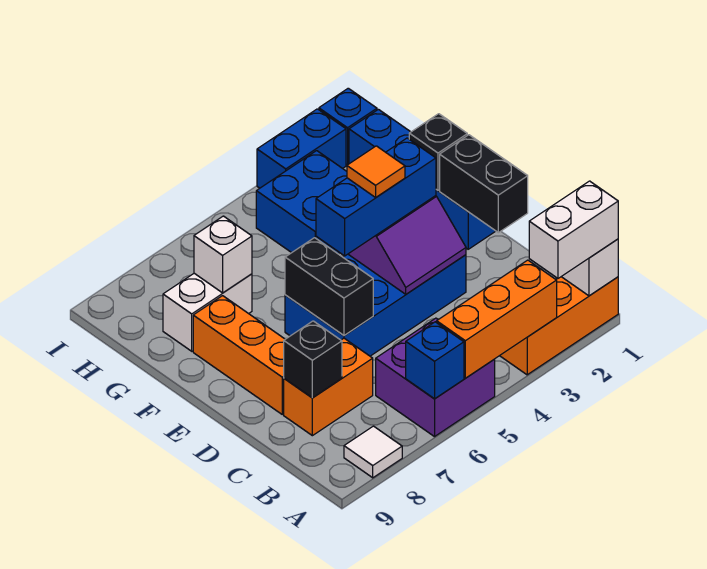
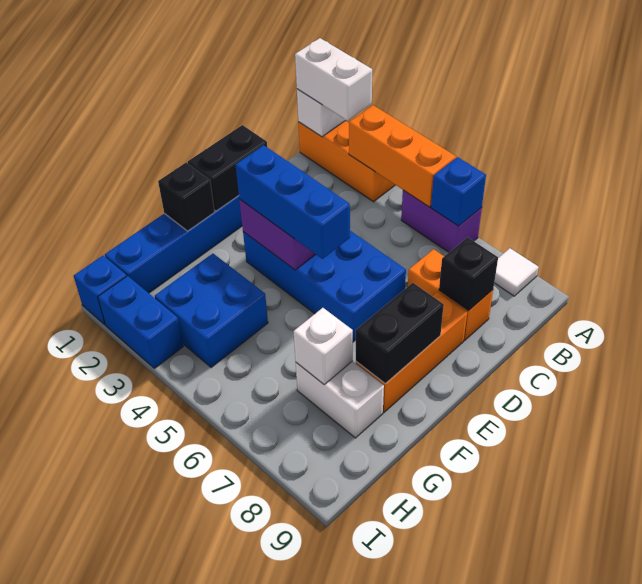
purple 2x2 brick [376,318,495,437] -> purple 1x2 brick [401,190,482,252]
black 1x2 brick [285,238,373,336] -> black 1x2 brick moved to [356,283,444,384]
orange 1x1 tile [347,146,405,197] -> none

